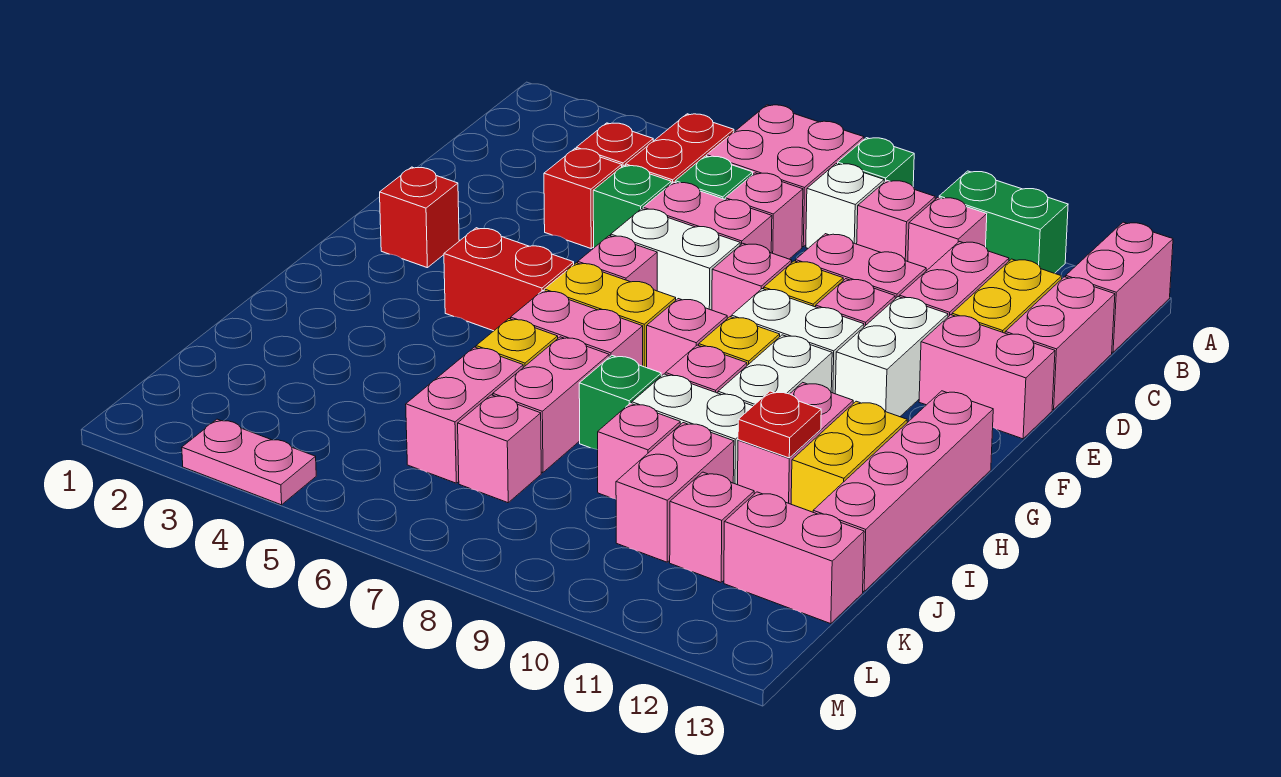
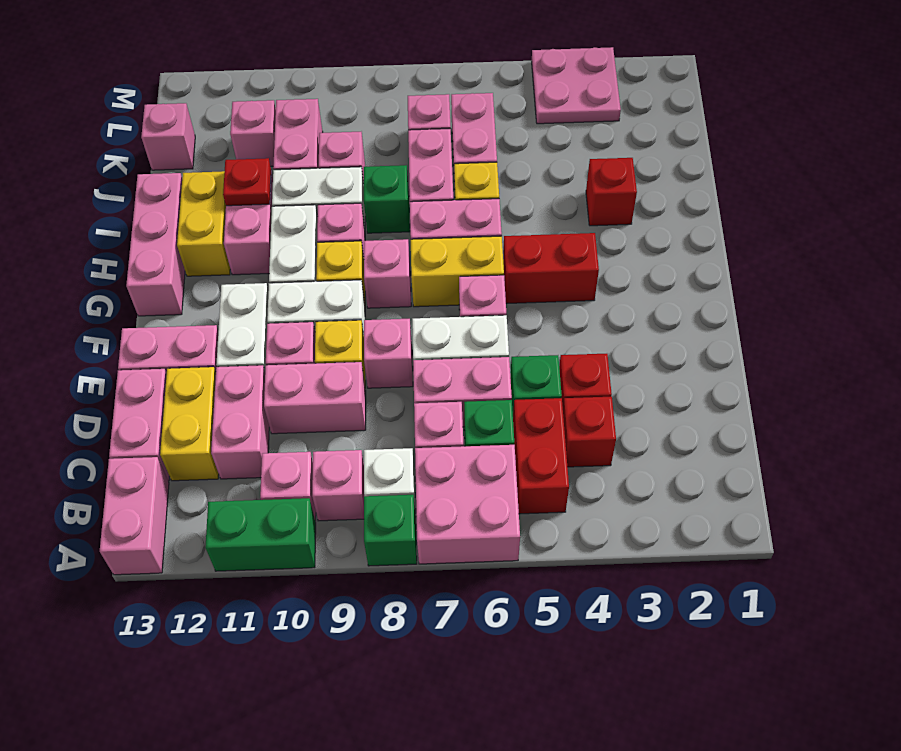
red 1x1 brick [380,167,459,268] -> red 1x1 brick moved to [586,158,637,226]
pink 1x4 brick [813,391,993,592] -> pink 1x3 brick [126,173,185,316]
pink 1x2 brick [724,492,864,624] -> pink 1x1 brick [141,103,195,170]
pink 1x2 plate [182,419,316,505] -> pink 2x2 plate [532,47,621,124]

